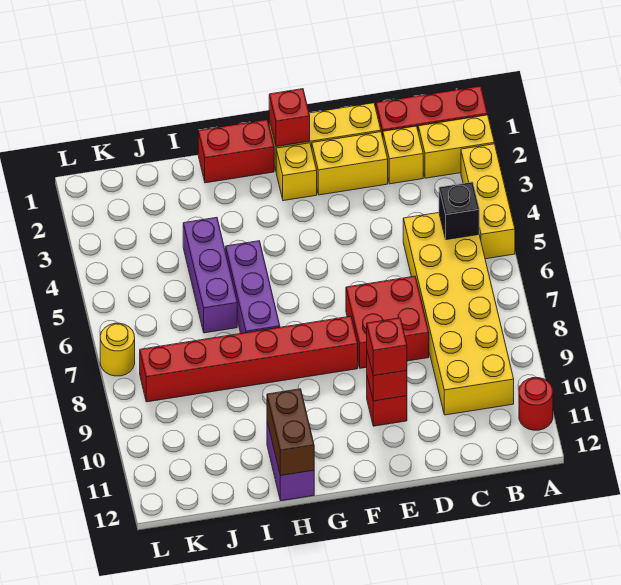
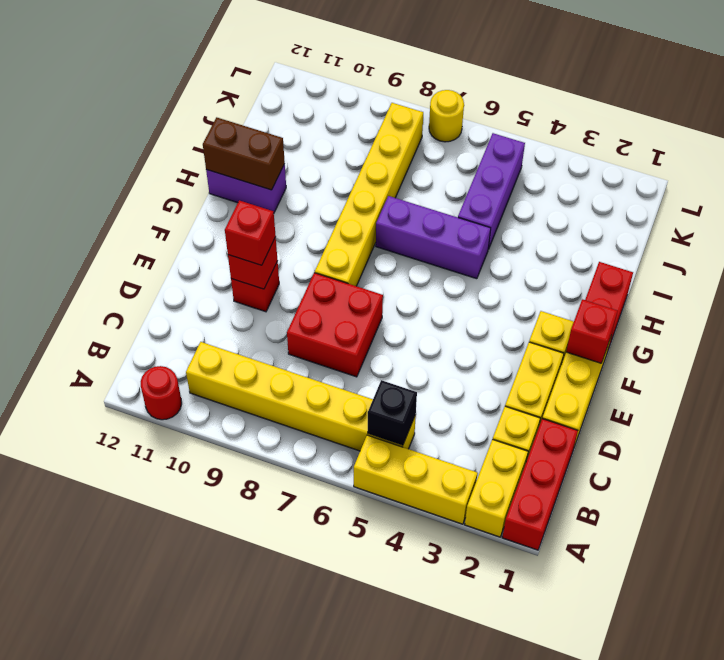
yellow 2x6 brick [403,213,514,415] -> yellow 1x6 brick [186,342,416,451]
red 1x6 brick [140,316,358,402] -> yellow 1x6 brick [314,103,423,286]
purple 1x3 brick [183,217,237,333] -> purple 1x3 brick turned to [458,133,525,249]

